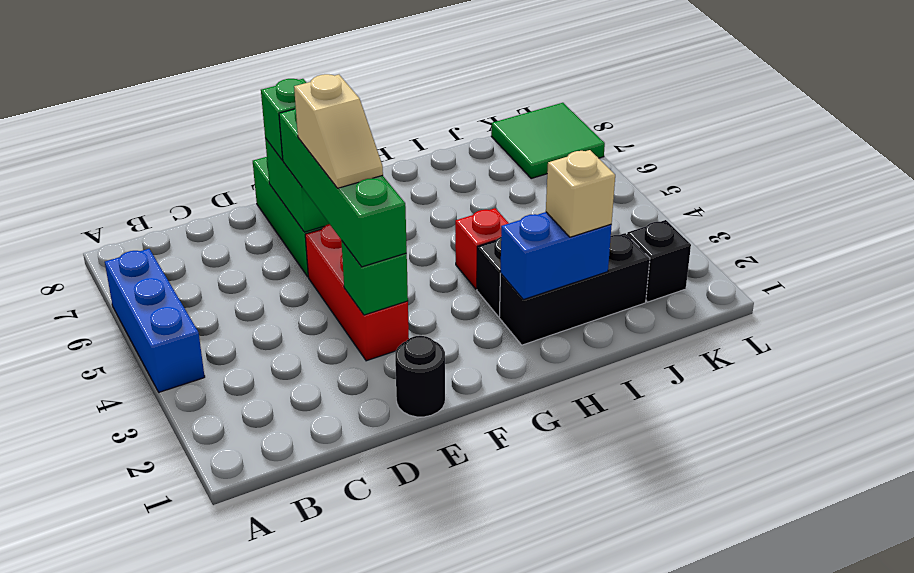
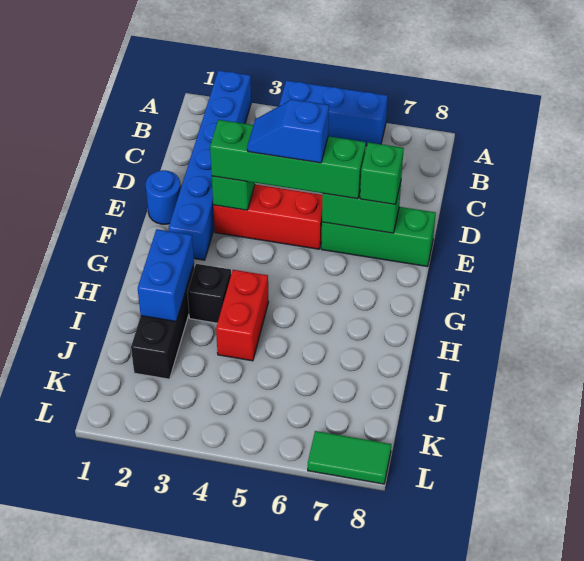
none -> blue 1x6 brick [169,70,251,260]
black 1x1 round brick [395,336,445,417] -> blue 1x1 round brick [146,170,181,224]
tan 1x2 slope [294,74,383,188] -> blue 1x2 slope [247,99,329,163]
red 1x1 brick [455,208,509,289] -> red 1x2 brick [216,270,269,361]
tan 1x1 brick [546,150,615,237] -> none
black 1x1 brick [627,220,691,302] -> none
green 2x2 tile [491,103,605,179] -> green 1x2 tile [308,431,391,484]

